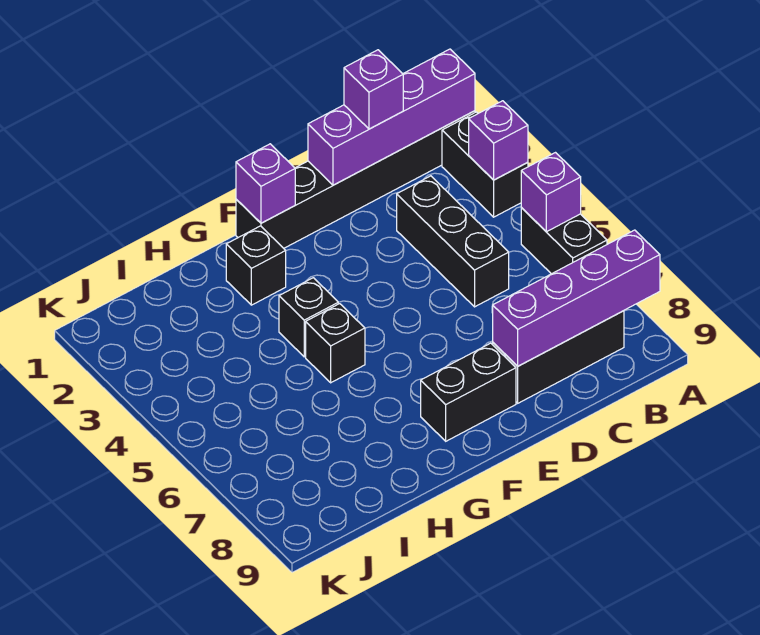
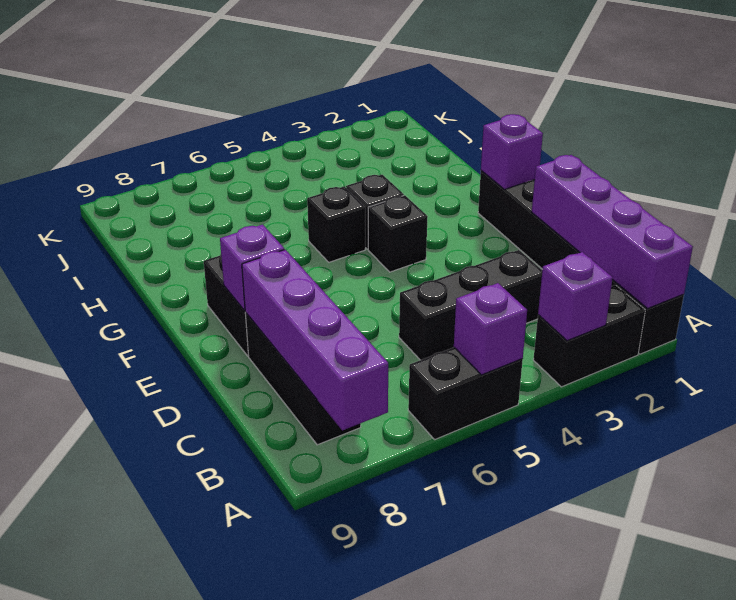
purple 1x1 brick [344,50,403,129] -> purple 1x1 brick moved to [220,224,284,310]
black 1x1 brick [226,226,286,305] -> black 1x1 brick moved to [368,195,428,272]

